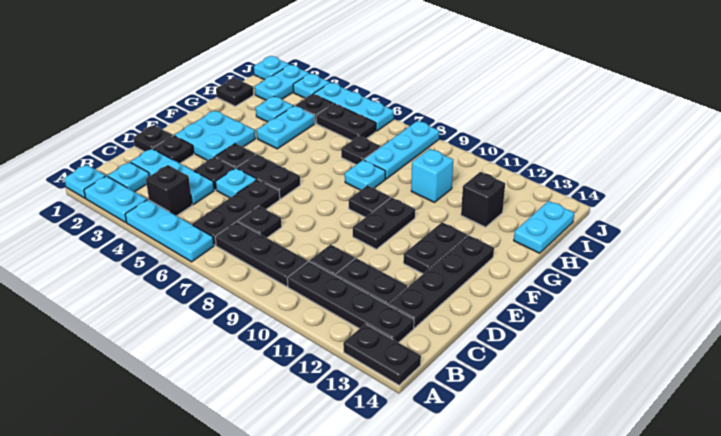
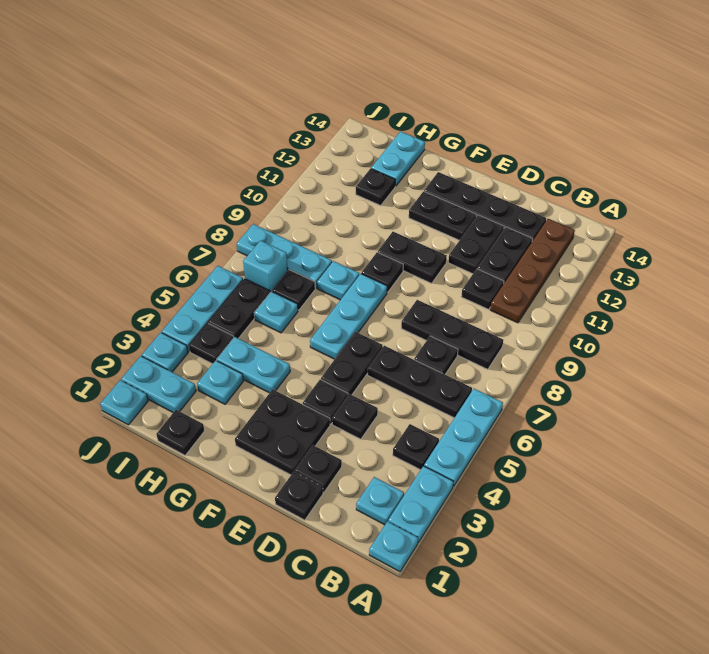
black 1x2 plate [343,324,421,385] -> black 1x2 plate moved to [448,215,504,274]
black 1x1 brick [146,165,192,216] -> black 1x1 plate [393,424,439,470]
black 1x3 plate [215,222,308,286] -> black 1x3 plate turned to [401,300,503,369]
black 1x4 plate [287,261,414,343] -> brown 1x4 plate [490,219,575,323]
cyan 1x3 plate [131,149,214,204] -> cyan 1x3 plate moved to [310,274,387,359]
cyan 1x1 plate [216,168,257,198] -> cyan 1x1 plate moved to [254,291,298,333]
cyan 2x2 plate [175,111,255,160] -> black 2x2 plate [235,389,330,475]
cyan 1x1 brick [411,149,453,202] -> cyan 1x1 brick moved to [243,241,288,292]
black 1x1 brick [461,172,505,227] -> black 1x1 plate [356,169,395,205]
cyan 1x2 plate [514,201,574,253] -> cyan 1x2 plate turned to [371,131,425,186]

